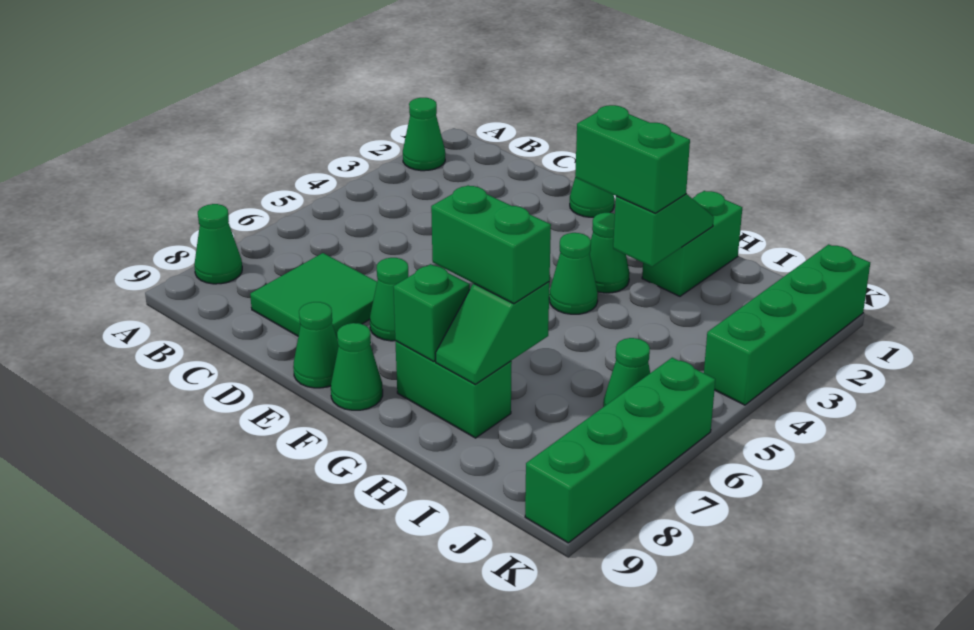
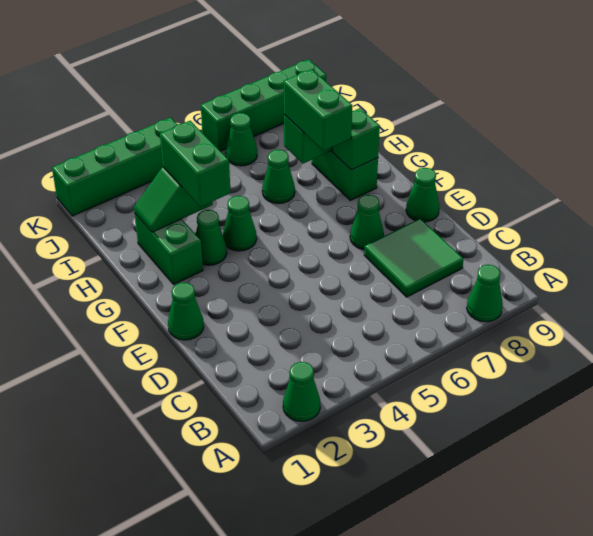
green 1x1 cone [331,323,383,410] -> green 1x1 cone moved to [262,150,295,204]
green 1x2 brick [642,191,742,296] -> green 1x2 brick turned to [135,214,203,284]

